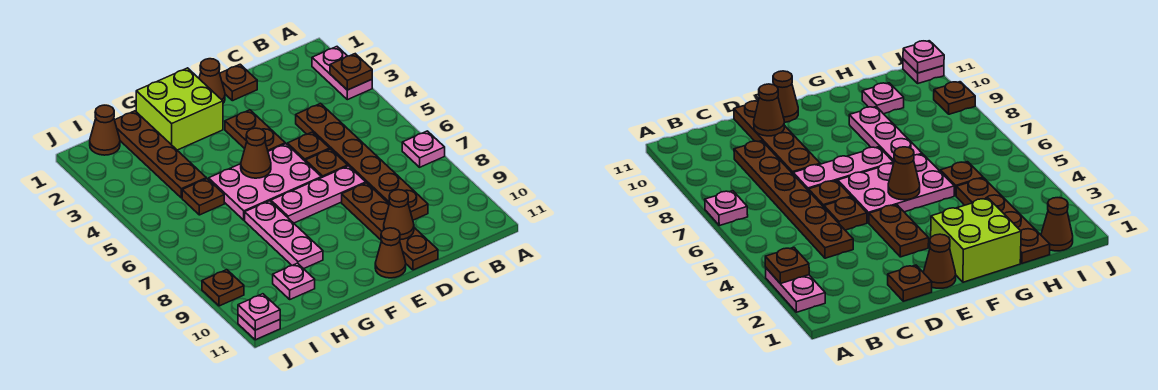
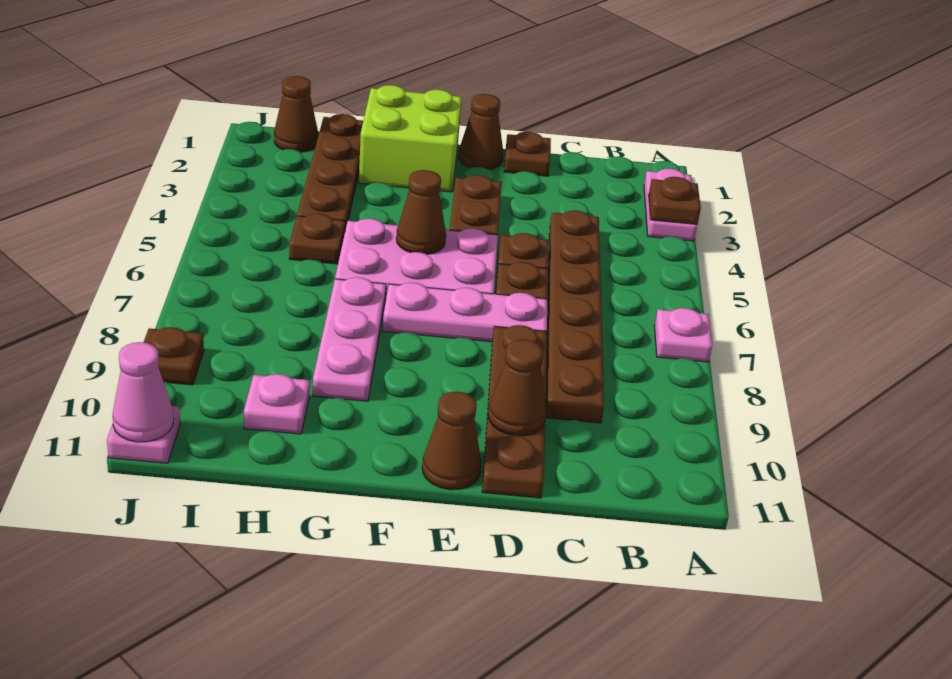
pink 1x1 plate [238,294,280,330] -> pink 1x1 cone [112,342,174,442]

